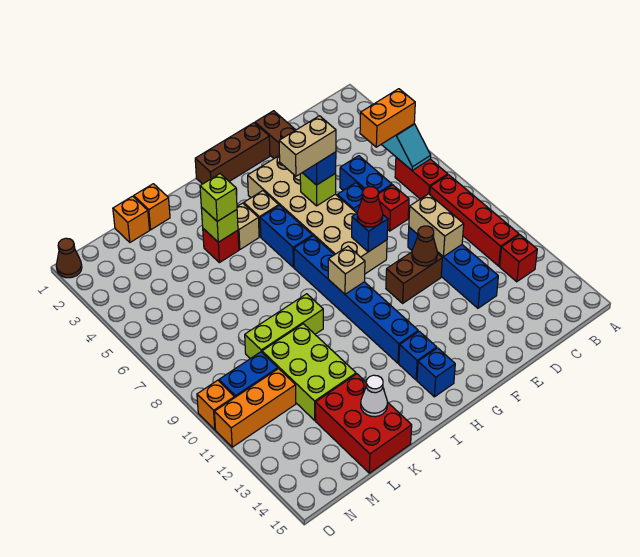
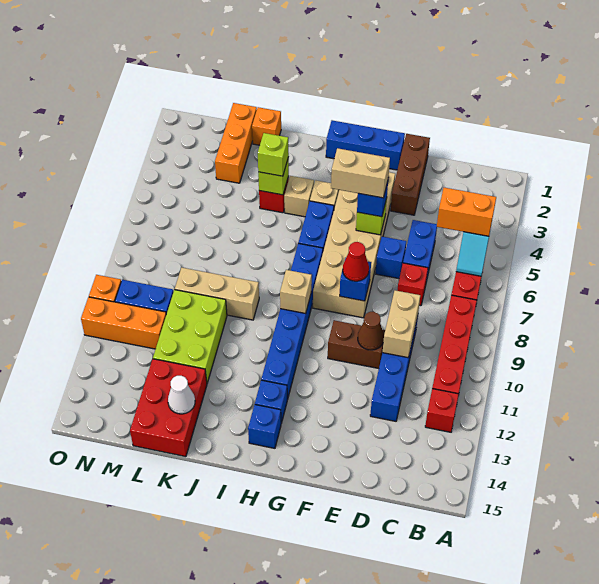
brown 1x3 brick [195,123,270,184] -> blue 1x3 brick [326,120,405,170]
lime 1x3 brick [245,294,323,359] -> tan 1x3 brick [175,268,259,320]
orange 1x1 brick [113,196,150,242] -> orange 1x3 brick [215,103,257,183]
brown 1x1 cone [56,238,82,278] -> none

